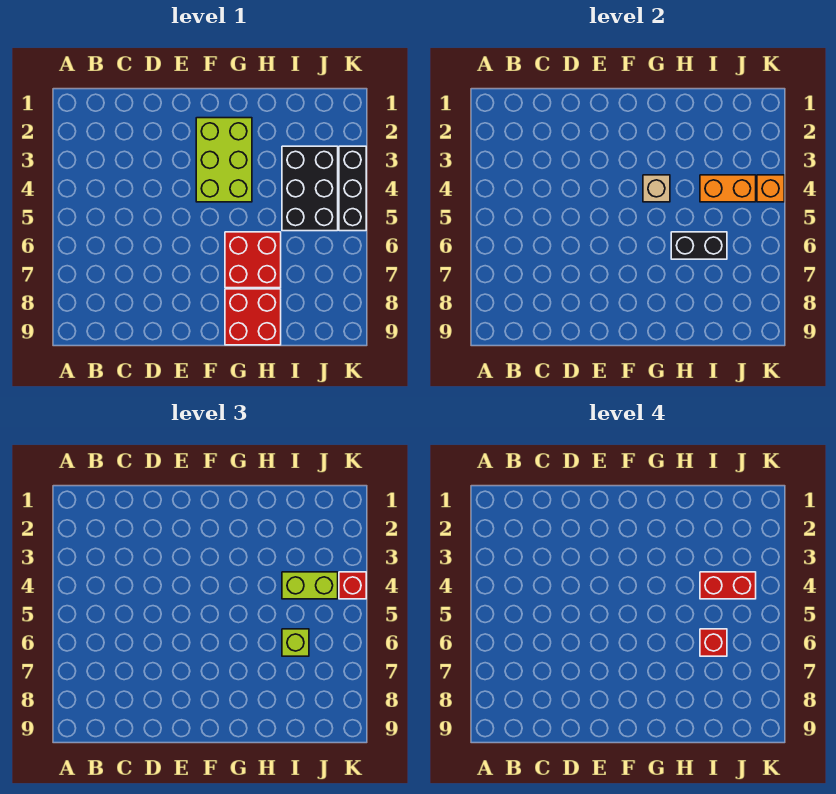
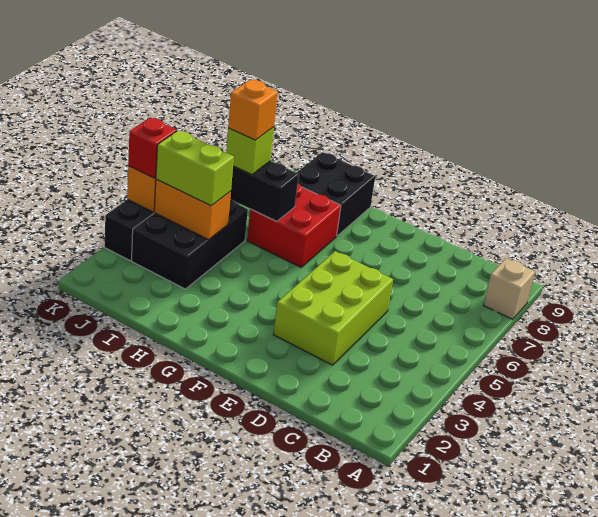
lime 2x3 brick [196,118,252,202] -> lime 2x3 brick moved to [274,251,393,365]
tan 1x1 brick [643,175,670,202] -> tan 1x1 brick moved to [484,258,535,319]
red 2x2 brick [225,289,281,345] -> black 2x2 brick [296,152,375,236]
red 1x2 brick [700,572,756,599] -> none
red 1x1 brick [700,629,727,656] -> orange 1x1 brick [228,80,278,140]

